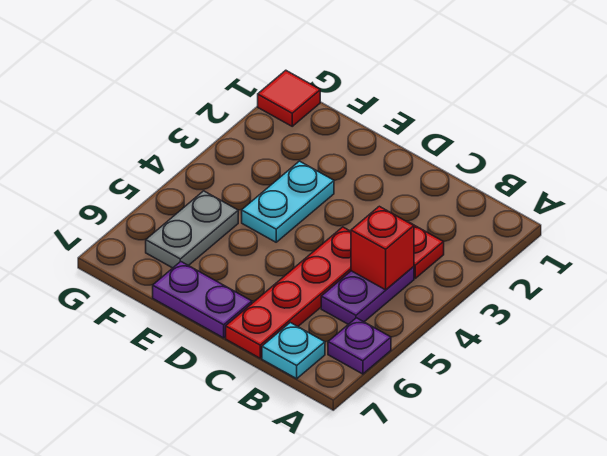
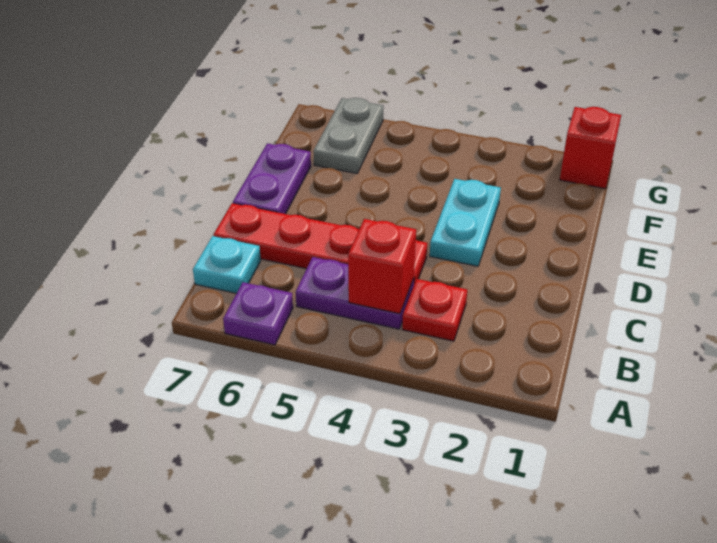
cyan 1x2 plate [242,161,334,242] -> cyan 1x2 plate turned to [430,179,501,266]
grey 1x2 plate [146,191,238,268] -> grey 1x2 plate turned to [313,98,384,173]
red 1x1 tile [258,70,320,126] -> red 1x1 brick [560,107,621,189]

